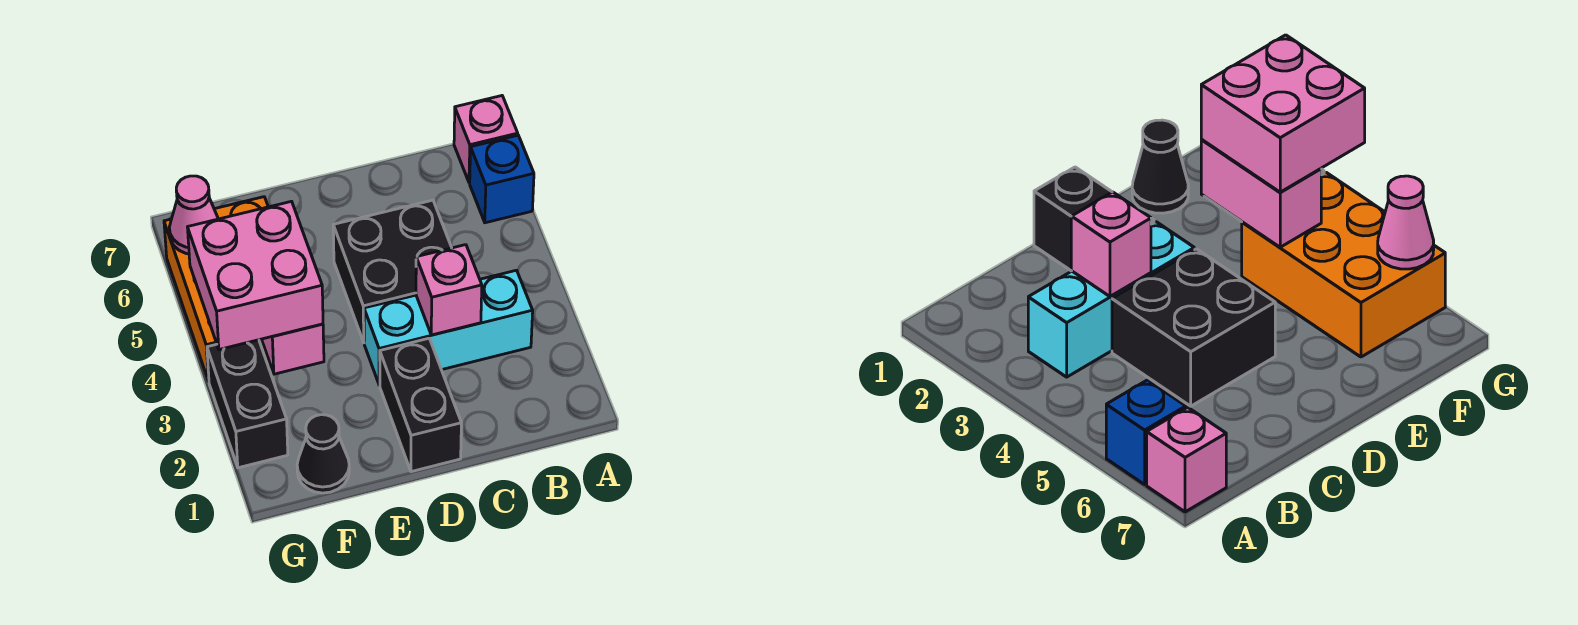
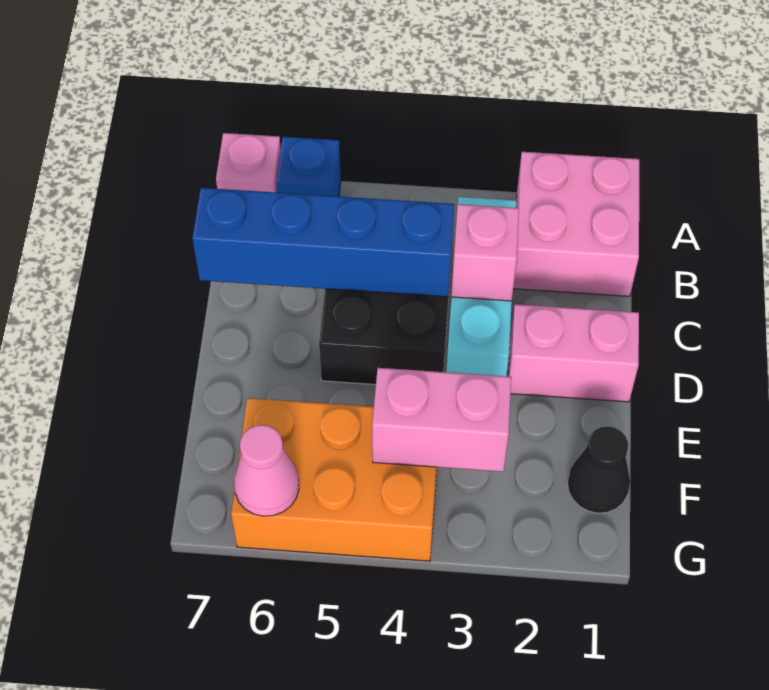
none -> blue 1x4 brick [192,188,454,297]
black 1x2 brick [380,338,461,472] -> pink 1x2 brick [508,304,639,402]
pink 2x2 brick [188,201,323,350] -> pink 2x2 brick moved to [513,152,639,296]
black 1x2 brick [207,340,288,468] -> none

